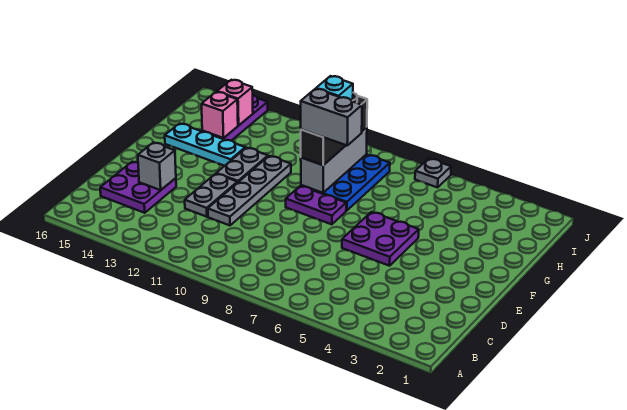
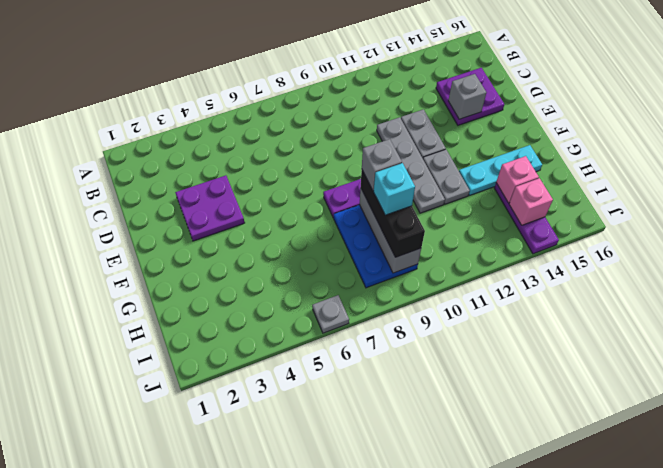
purple 2x2 plate [342,212,419,266] -> purple 2x2 plate moved to [175,175,245,241]
grey 1x2 brick [301,89,362,145] -> grey 1x1 brick [362,139,402,191]

